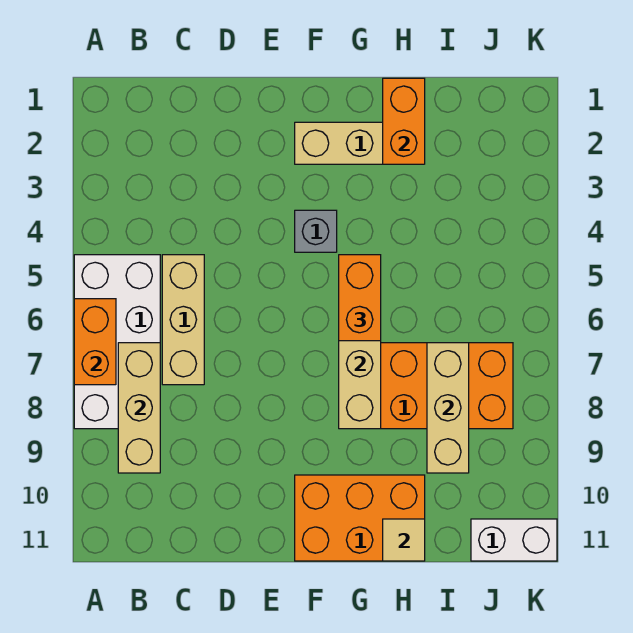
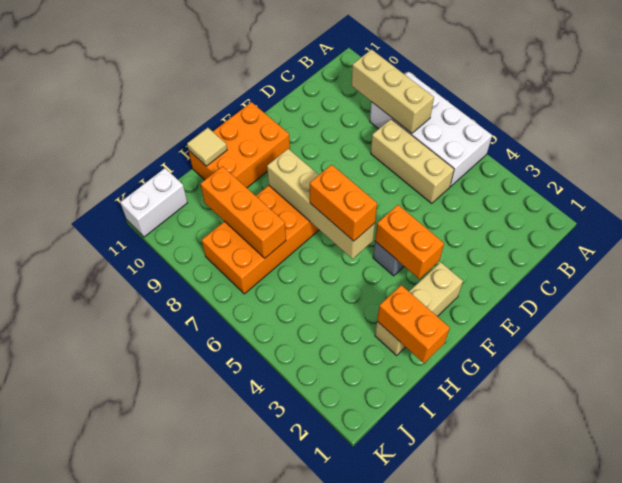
orange 1x2 brick [74,299,116,385] -> orange 1x2 brick moved to [375,205,444,279]
tan 1x3 brick [427,343,469,473] -> orange 1x3 brick [200,166,286,258]

